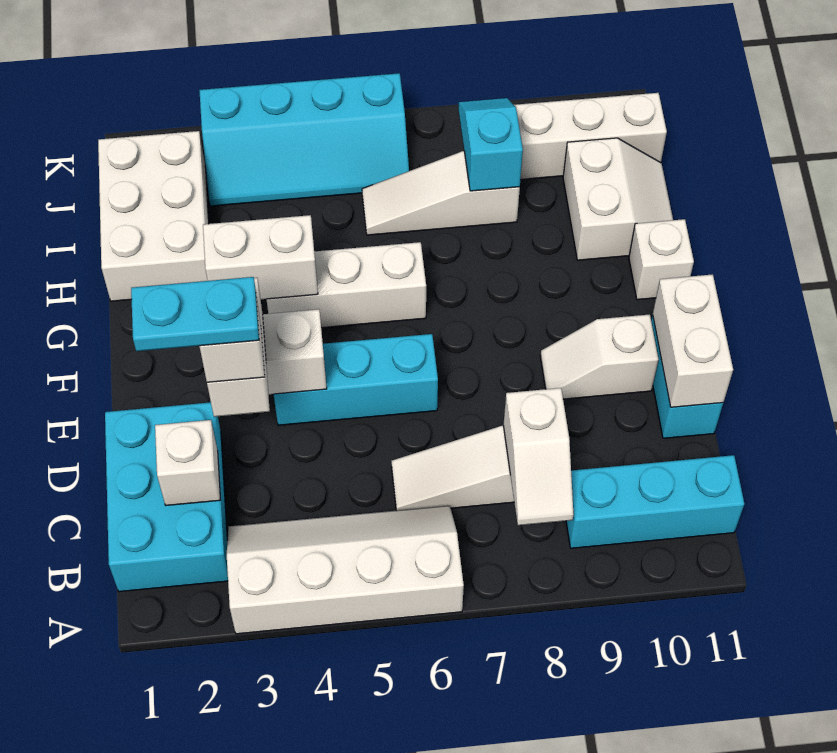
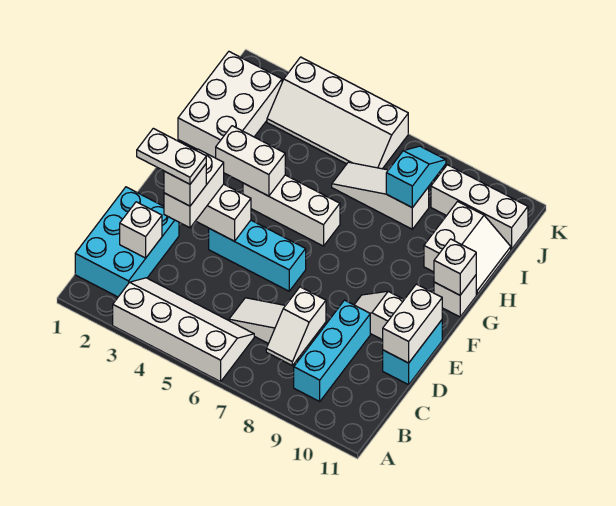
cyan 1x3 brick [566,455,744,548] -> cyan 1x3 brick turned to [294,300,370,401]
cyan 1x2 plate [131,277,259,351] -> white 1x2 plate [137,128,206,184]
none -> white 1x1 brick [434,239,476,295]
cyan 2x4 slope [199,73,409,206] -> white 2x4 slope [267,57,408,169]

